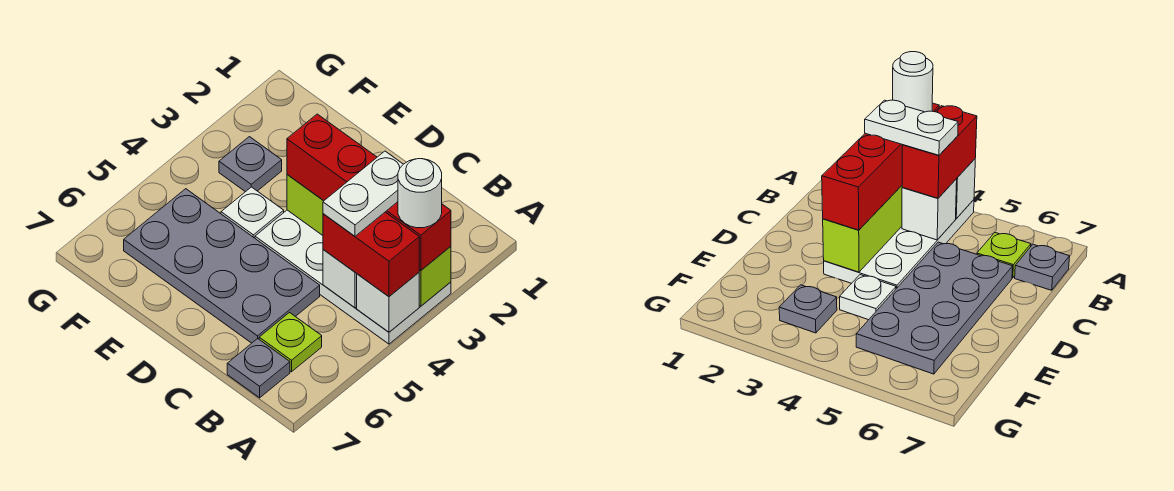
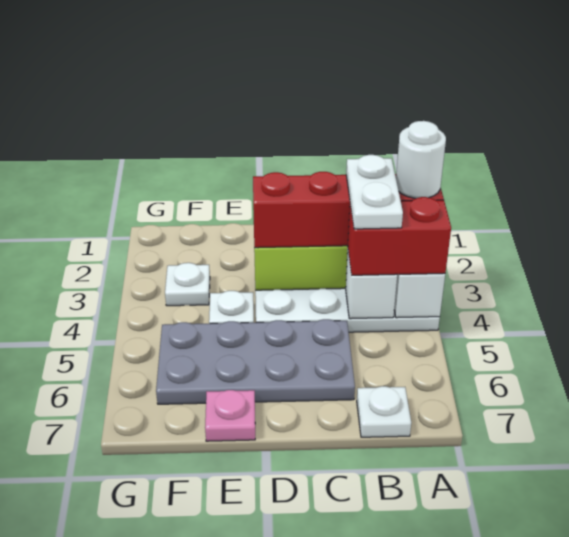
lime 1x1 plate [259,313,322,372] -> none
grey 1x1 plate [227,339,290,398] -> white 1x1 plate [357,386,411,437]
none -> pink 1x1 plate [205,390,255,441]
grey 1x1 plate [219,137,282,192] -> white 1x1 plate [165,263,210,306]

